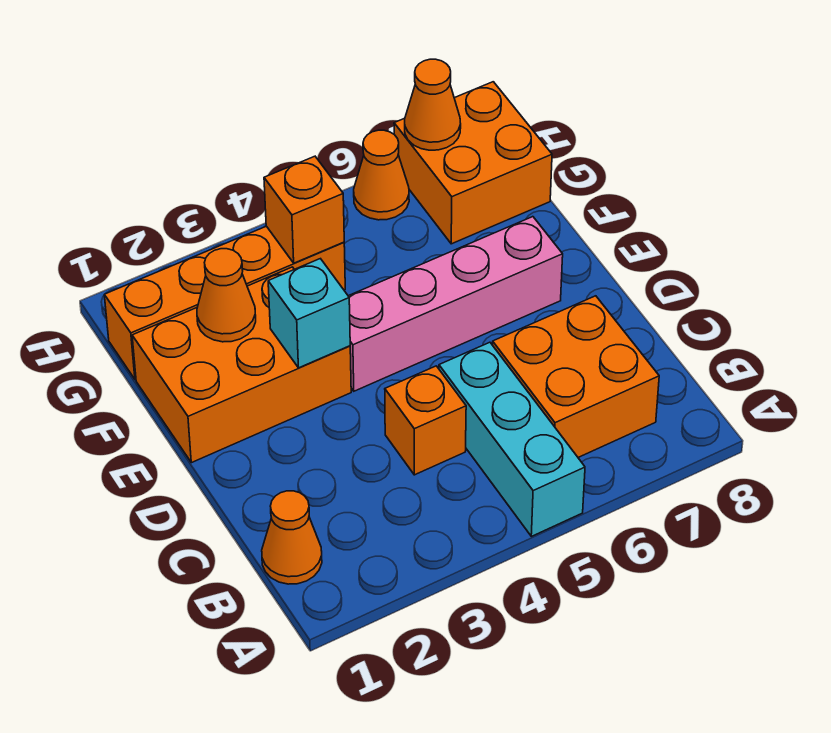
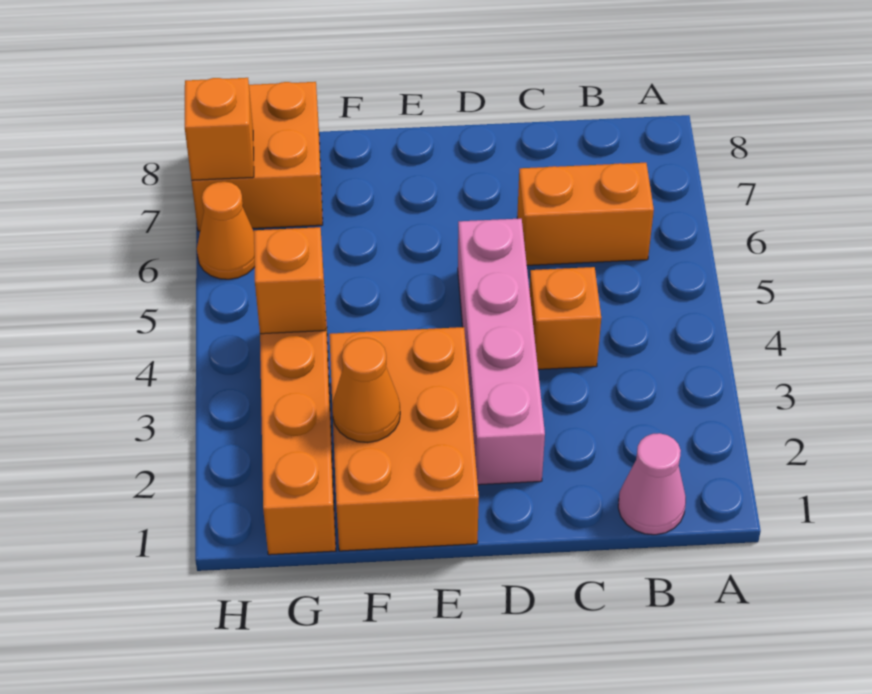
cyan 1x3 brick [439,342,585,536] -> none
orange 1x1 cone [262,491,322,584] -> pink 1x1 cone [618,433,686,535]
orange 2x2 brick [493,296,659,457] -> orange 1x2 brick [517,163,654,265]
cyan 1x1 brick [268,259,350,368] -> none
pink 1x4 brick [349,217,563,391] -> pink 1x4 brick moved to [458,218,545,485]
orange 1x1 cone [405,59,461,150] -> orange 1x1 brick [185,78,254,180]

